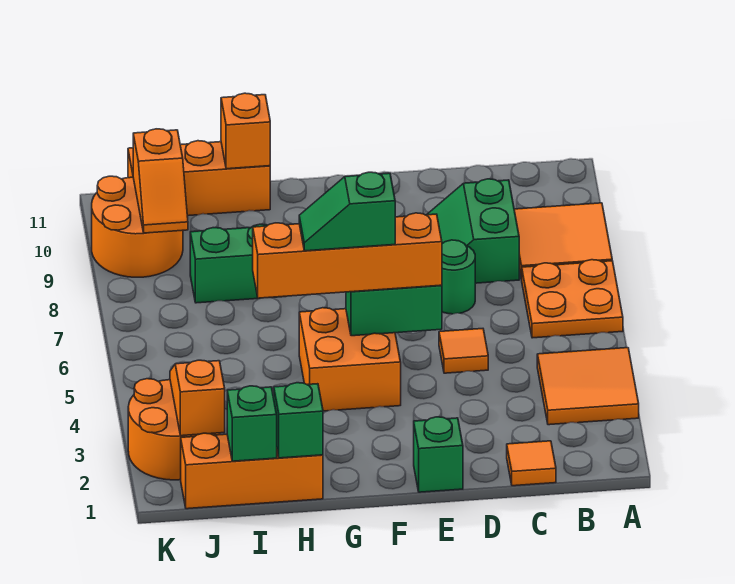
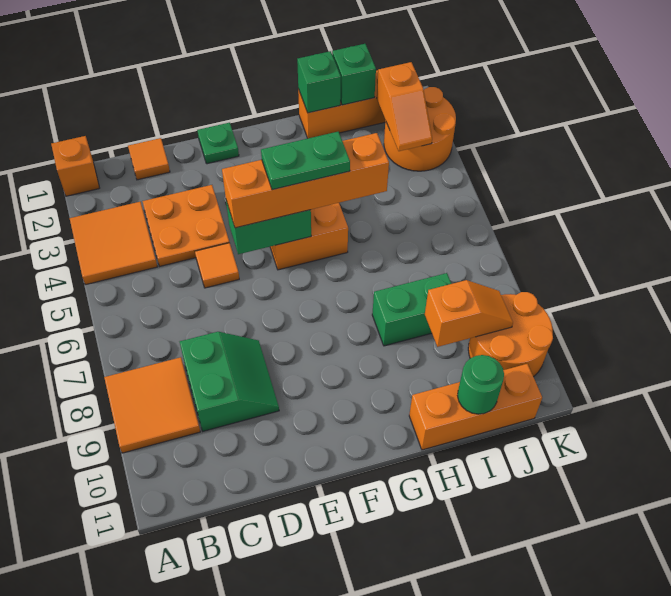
orange 2x2 plate [522,260,623,338] -> orange 2x2 plate moved to [143,185,229,266]
green 1x1 round brick [442,240,475,314] -> green 1x1 round brick moved to [458,355,504,414]
green 1x1 brick [414,417,463,492] -> green 1x1 plate [197,123,239,164]
green 1x2 slope [299,172,395,251] -> green 1x2 plate [261,132,350,190]
orange 1x1 brick [221,93,270,169] -> orange 1x1 brick moved to [51,136,99,196]
orange 1x2 slope [133,129,188,233] -> orange 1x2 slope turned to [425,280,513,347]

